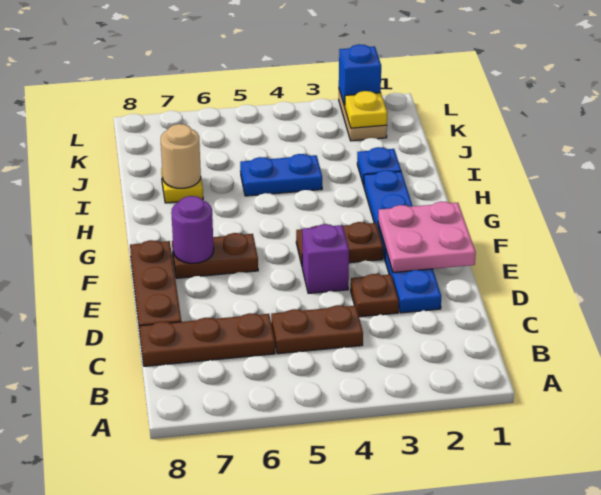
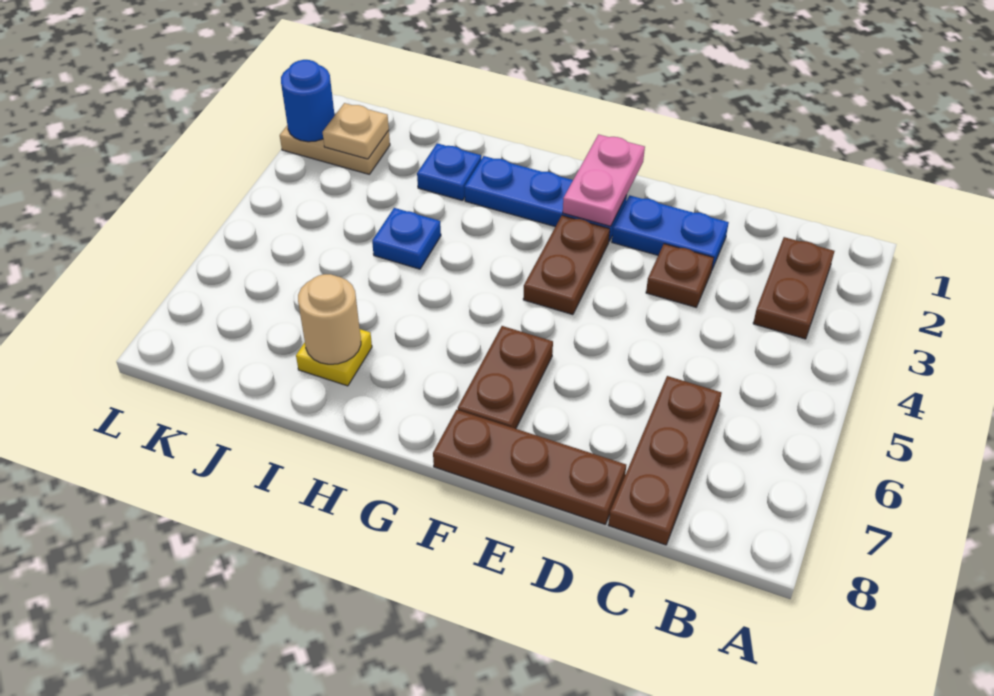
brown 1x2 plate [271,305,363,354] -> brown 1x2 plate moved to [753,237,834,339]
pink 2x2 plate [378,202,476,272] -> pink 1x2 plate [563,134,645,226]
purple 1x1 brick [302,224,349,293] -> none
purple 1x1 round brick [171,196,214,263] -> none
blue 1x2 plate [240,154,322,196] -> blue 1x1 plate [372,208,441,269]
yellow 1x1 plate [344,91,387,128] -> tan 1x1 plate [323,103,389,159]
blue 1x1 brick [339,44,381,106] -> blue 1x1 round brick [281,60,335,142]

